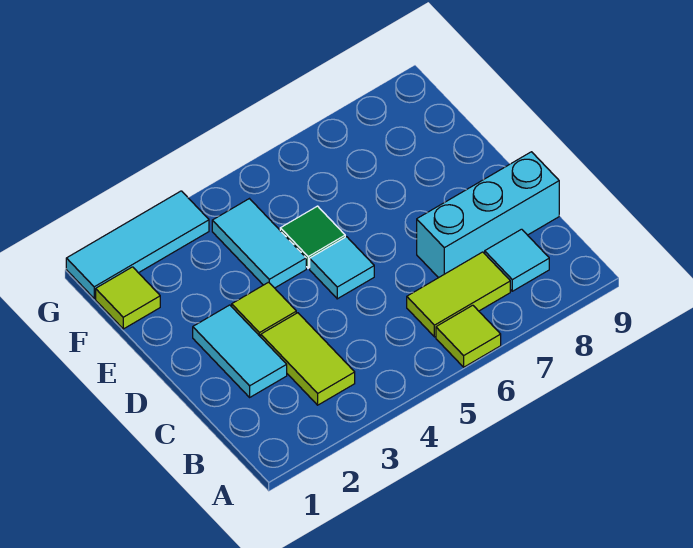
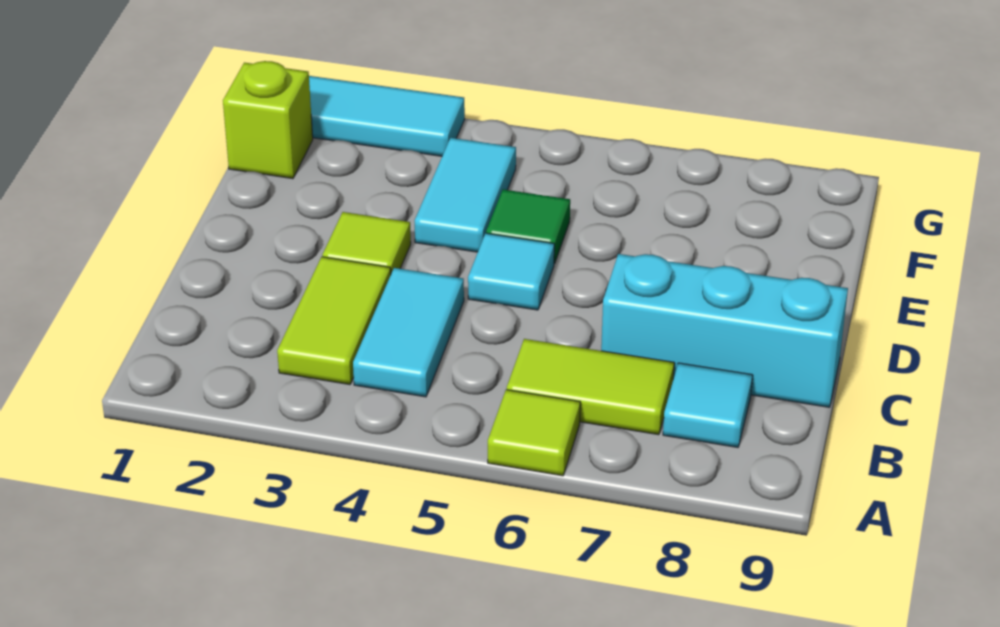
cyan 1x2 tile [193,305,287,397] -> cyan 1x2 tile moved to [353,268,464,397]
lime 1x1 tile [96,267,160,329] -> lime 1x1 brick [223,61,313,179]

